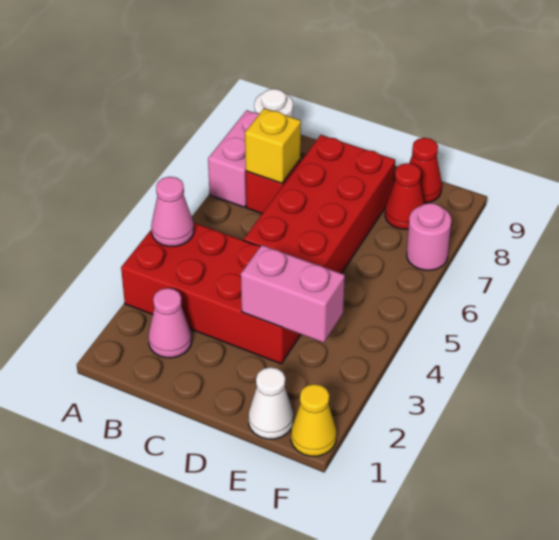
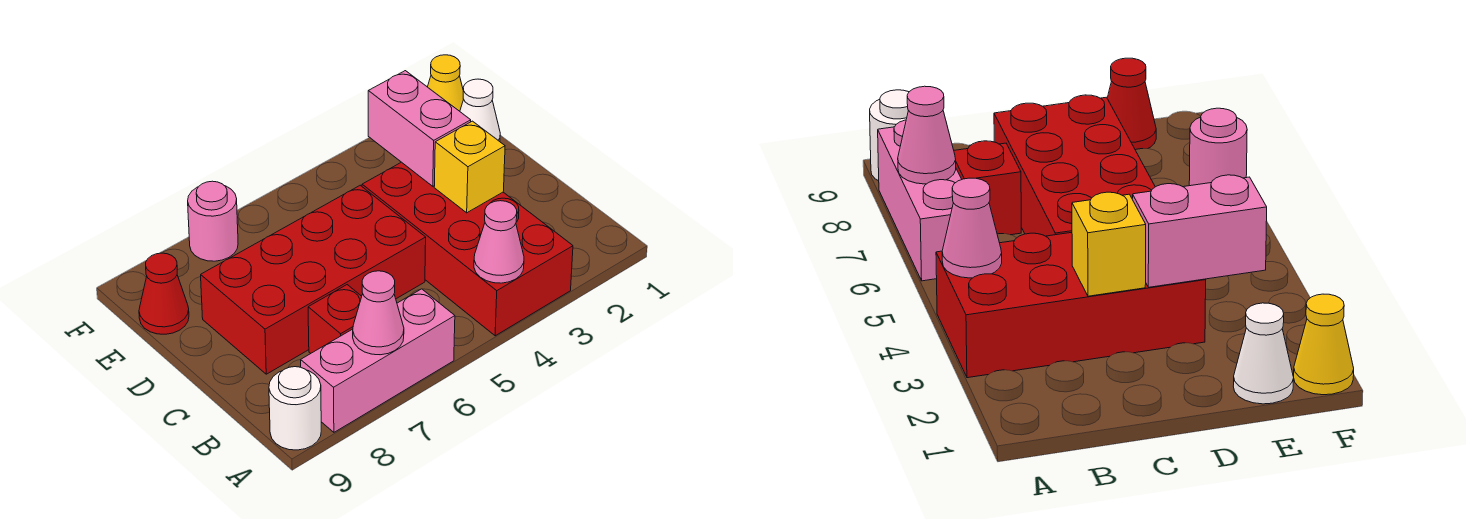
pink 1x2 brick [208,110,260,207] -> pink 1x3 brick [301,289,455,432]
pink 1x1 cone [148,288,192,358] -> pink 1x1 cone moved to [353,271,404,355]
yellow 1x1 brick [245,108,301,183] -> yellow 1x1 brick moved to [434,121,505,213]
red 1x1 cone [385,163,424,229] -> none

